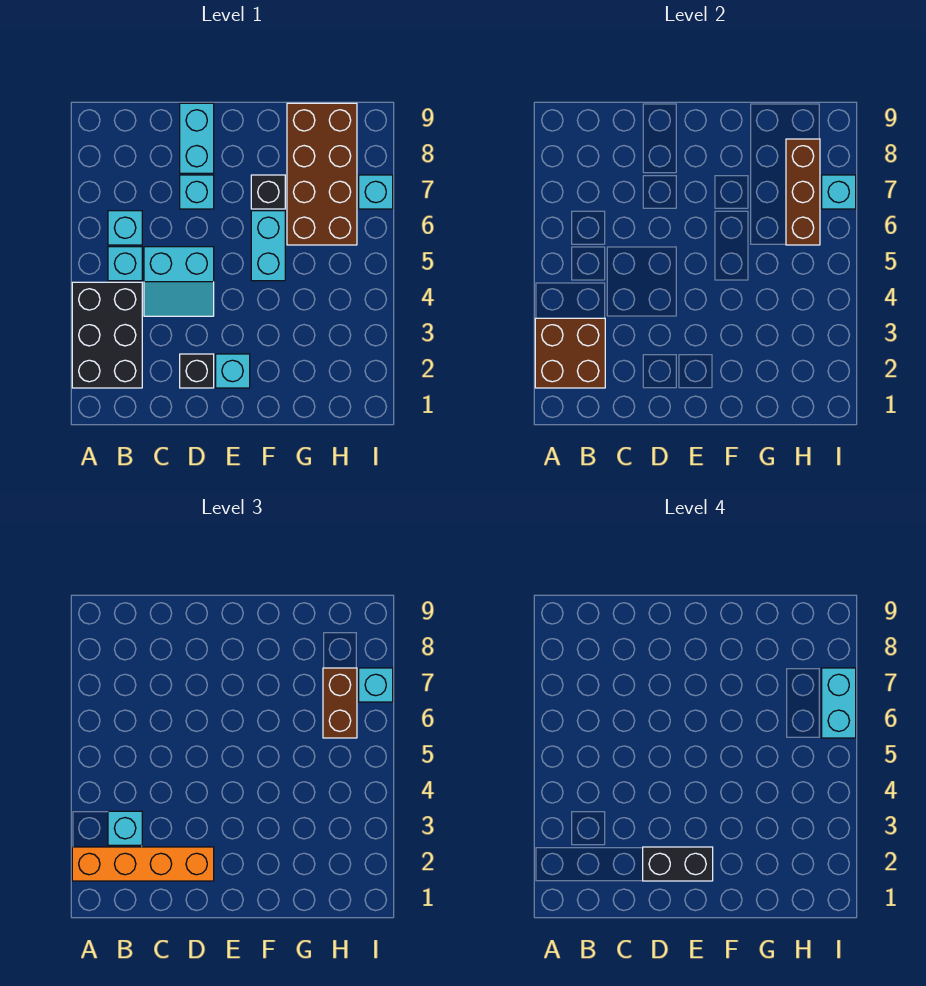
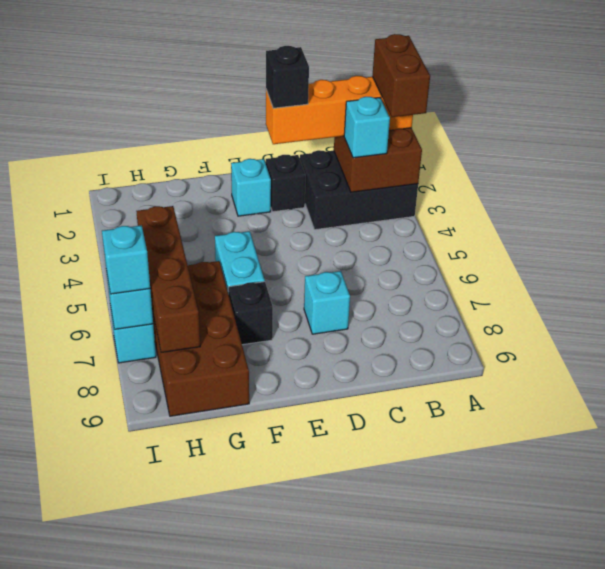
black 2x3 brick [72,282,142,388] -> black 2x3 brick turned to [300,150,418,230]
cyan 1x1 brick [108,247,142,281] -> none
cyan 1x1 brick [108,211,142,245] -> none
cyan 2x2 slope [144,247,214,316] -> none
black 1x2 brick [643,847,713,881] -> black 1x1 brick [266,46,309,108]
cyan 1x2 brick [180,103,214,173] -> none
brown 1x3 brick [786,139,820,245] -> brown 1x4 brick [136,206,200,353]
brown 1x2 brick [323,668,357,738] -> brown 1x2 brick moved to [372,34,430,117]
cyan 1x2 brick [822,668,856,738] -> none

